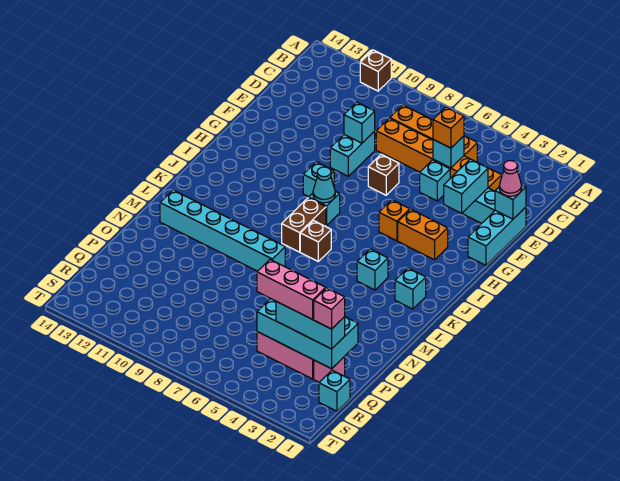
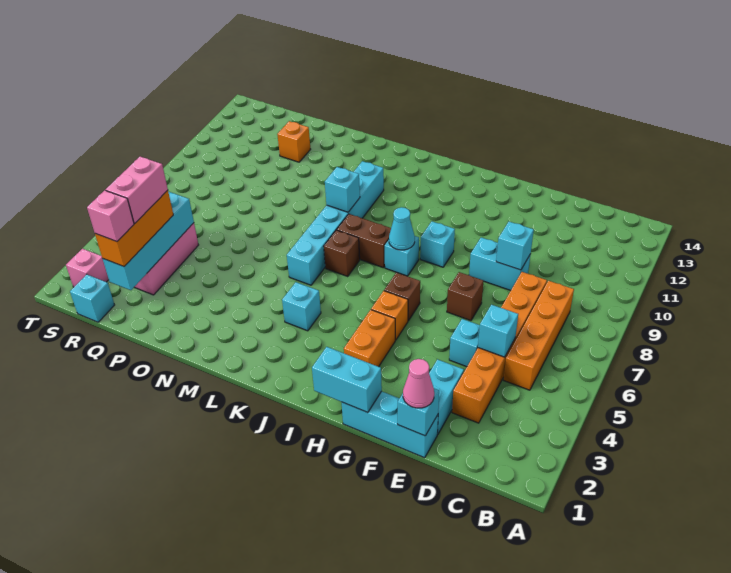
brown 1x1 brick [360,50,391,91] -> brown 1x1 brick moved to [384,272,420,321]
orange 1x1 brick [433,107,464,148] -> orange 1x1 brick moved to [277,121,311,162]
cyan 1x2 brick [444,159,488,213] -> cyan 1x2 brick moved to [312,347,382,413]
cyan 1x1 brick [395,268,426,309] -> cyan 1x1 brick moved to [325,167,360,212]
cyan 1x6 brick [160,190,285,271] -> cyan 1x6 brick moved to [287,161,384,285]
cyan 2x4 brick [257,298,358,369] -> cyan 1x4 brick [103,192,194,290]
pink 1x1 brick [314,357,345,382] -> pink 1x1 brick moved to [66,249,109,287]
cyan 1x3 brick [276,302,345,349] -> orange 1x3 brick [95,190,173,267]
pink 1x3 brick [257,260,326,319] -> pink 1x2 brick [106,157,168,223]

